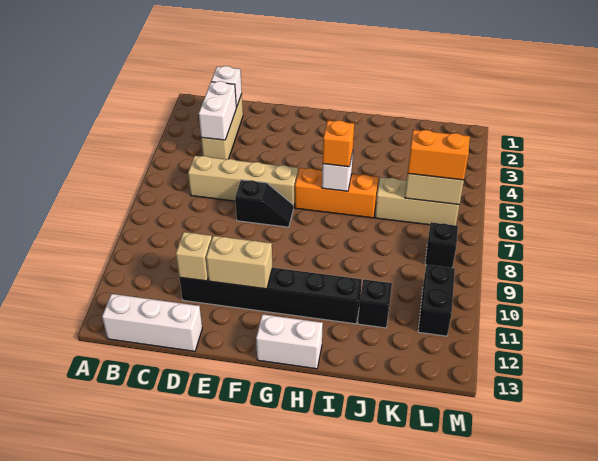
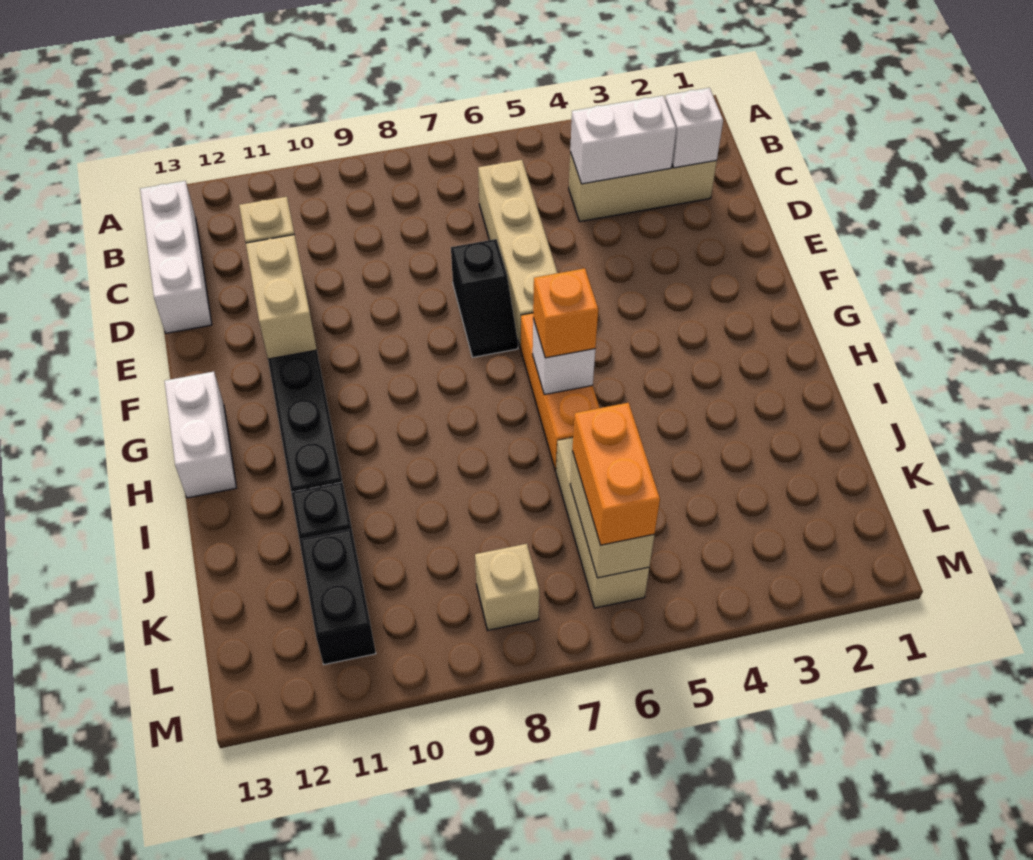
black 1x1 brick [425,222,458,268] -> tan 1x1 brick [475,544,539,630]
black 1x2 brick [418,265,455,336] -> black 1x2 brick turned to [299,529,376,665]

